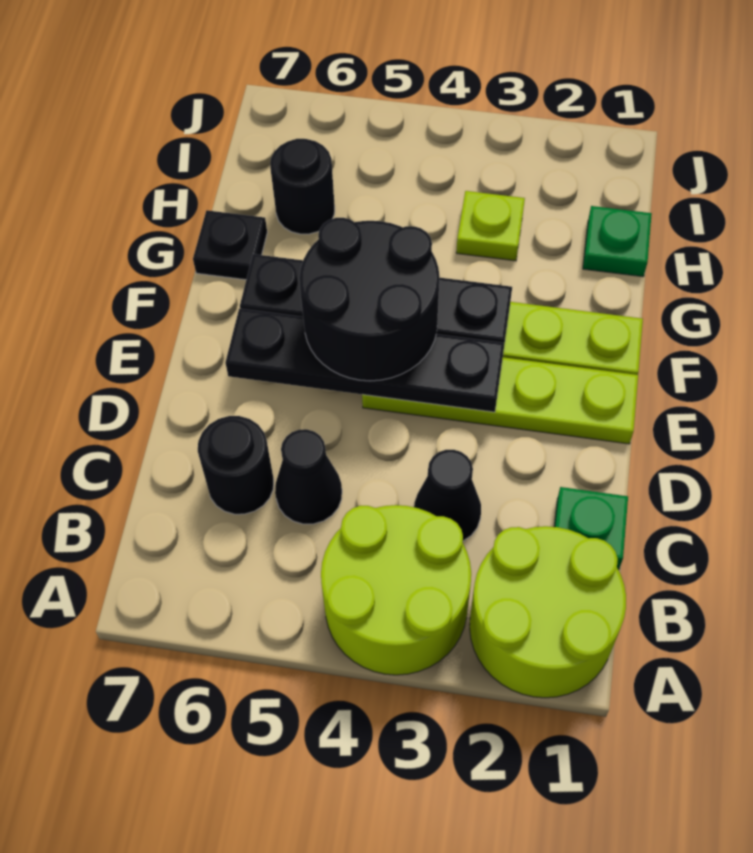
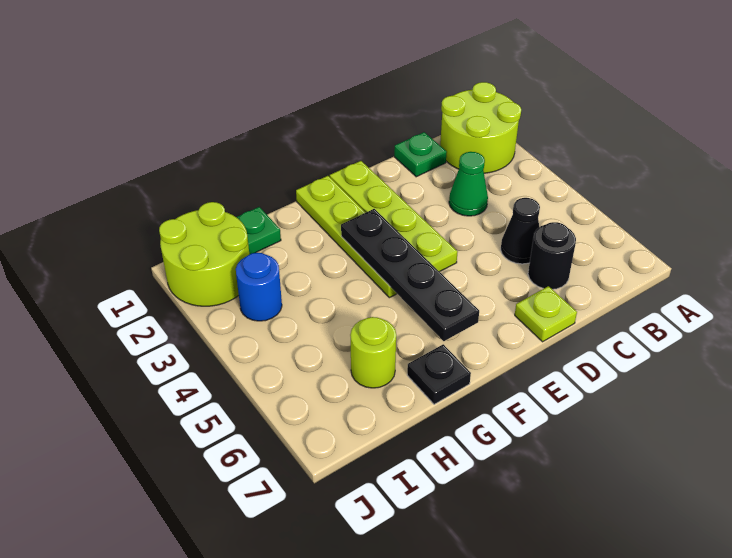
lime 2x2 round brick [321,505,471,675] -> lime 2x2 round brick moved to [159,202,249,306]
black 1x1 cone [414,450,481,541] -> green 1x1 cone [449,152,488,216]
black 1x4 plate [225,308,505,412] -> none
black 2x2 round brick [299,218,440,381] -> none
lime 1x1 plate [456,191,525,261] -> lime 1x1 plate moved to [515,286,577,342]
black 1x1 round brick [270,139,335,234] -> lime 1x1 round brick [350,317,396,388]
none -> blue 1x1 round brick [236,253,282,321]

